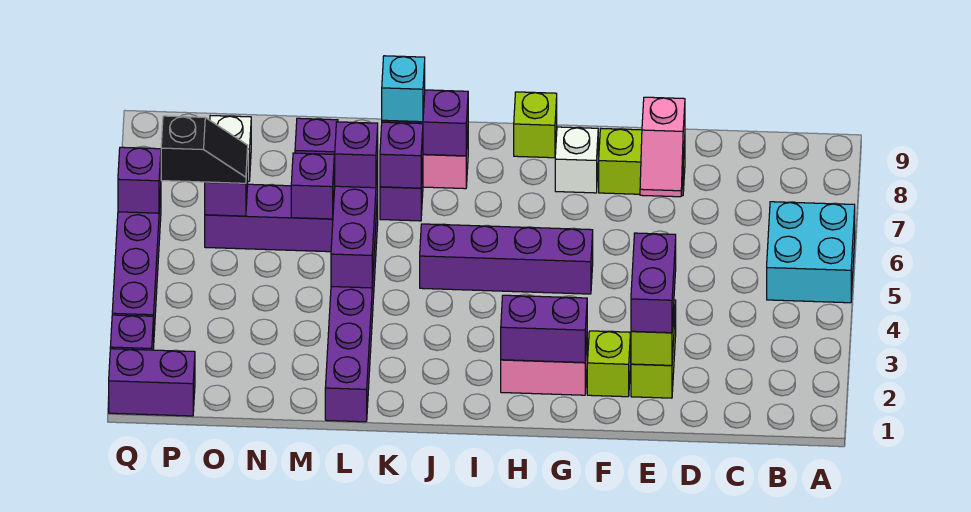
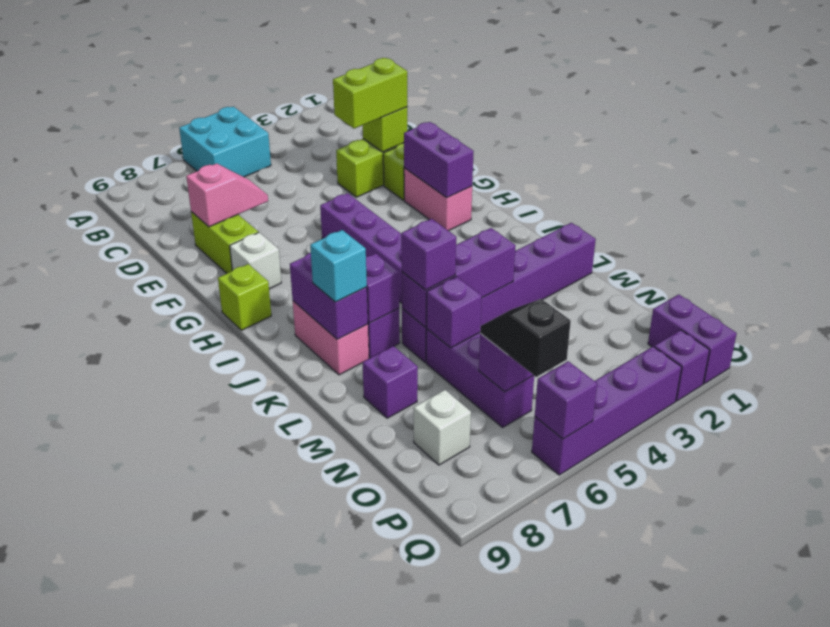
purple 1x2 brick [631,233,676,333] -> lime 1x2 brick [333,58,407,129]

